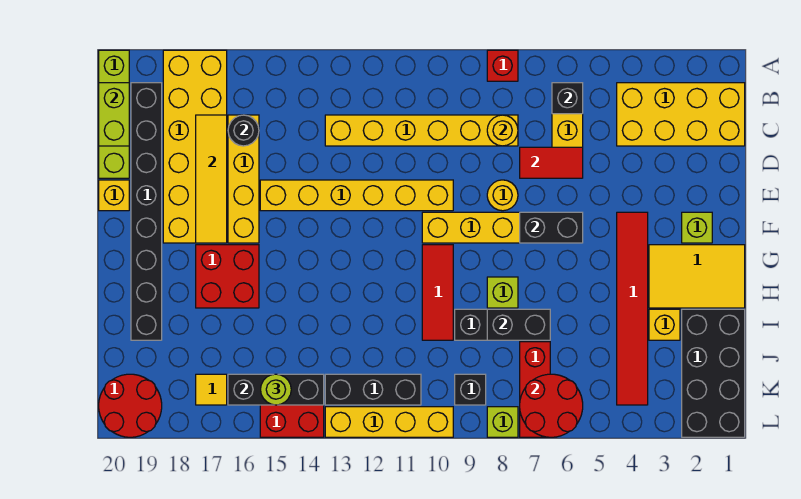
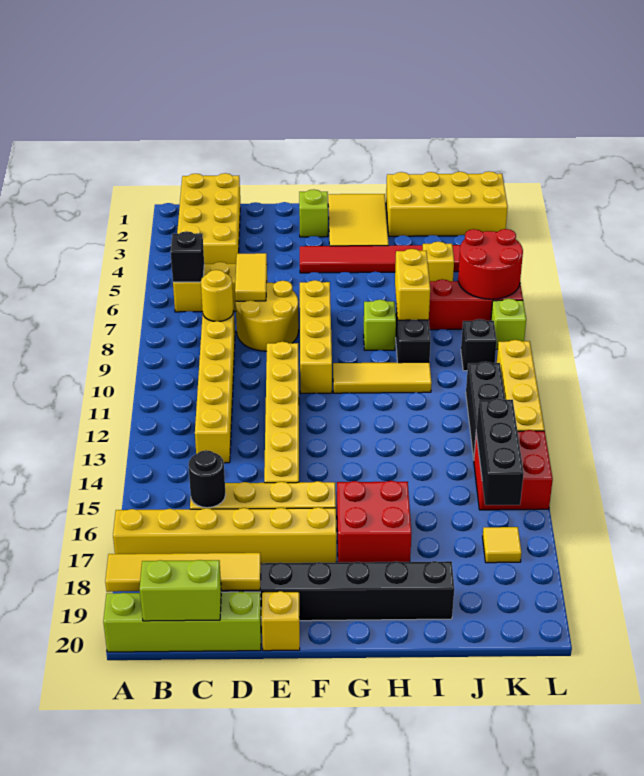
red 1x1 brick [487,50,518,81] -> none
yellow 2x6 brick [163,50,227,243] -> yellow 1x6 brick [113,507,337,563]
yellow 1x4 tile [196,115,227,243] -> yellow 1x4 tile moved to [105,553,261,592]
red 1x2 tile [520,147,583,178] -> yellow 1x2 tile [235,253,267,301]
yellow 1x1 round brick [487,180,518,211] -> yellow 2x2 round brick [235,281,299,351]
black 1x2 brick [520,212,583,243] -> none
red 1x3 tile [422,245,453,340] -> yellow 1x3 tile [333,362,432,393]
black 2x4 brick [682,309,745,437] -> yellow 2x4 brick [386,172,508,236]
yellow 1x1 brick [649,309,680,340] -> yellow 1x1 brick moved to [423,242,454,281]
black 1x2 brick [487,309,550,340] -> yellow 1x2 brick [395,249,430,320]
lime 1x1 round brick [261,374,291,405] -> none
red 2x2 round brick [99,374,162,437] -> none

